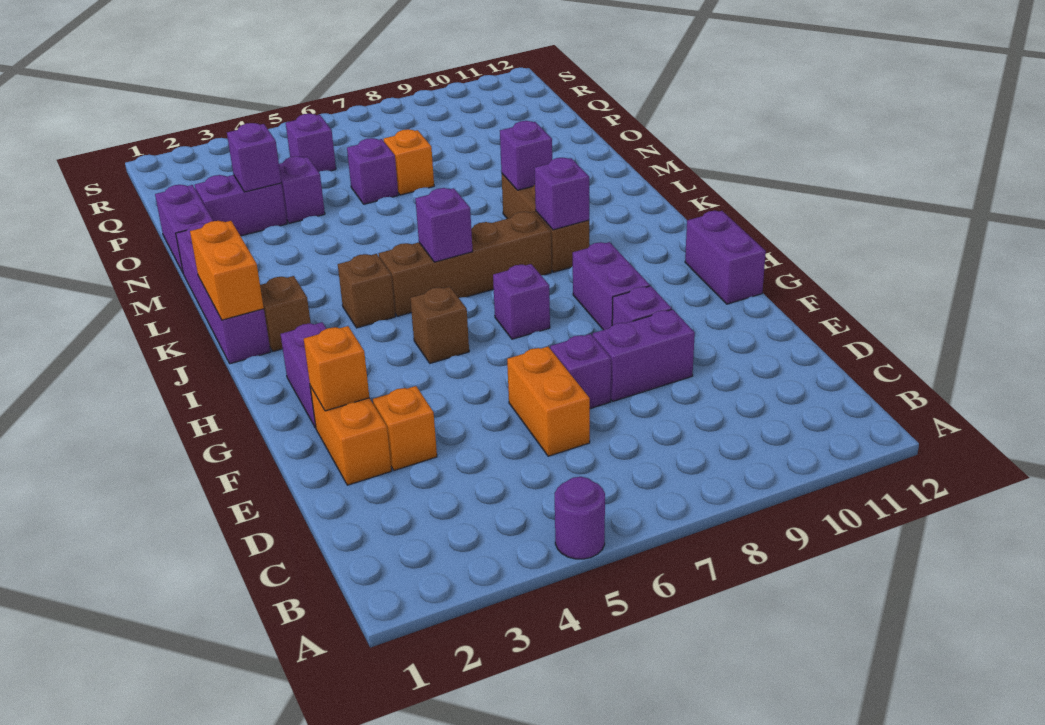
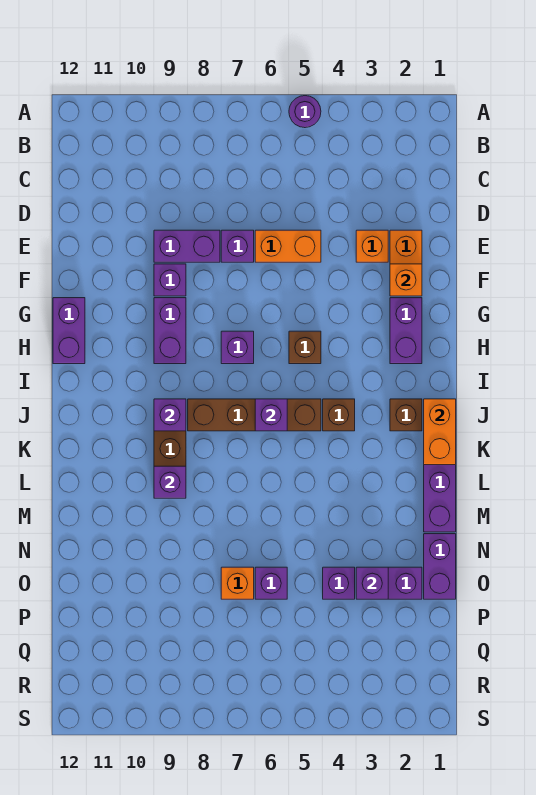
orange 1x2 brick [507,347,590,456] -> orange 1x2 brick turned to [255,230,321,262]
purple 1x1 brick [286,114,336,172] -> none

